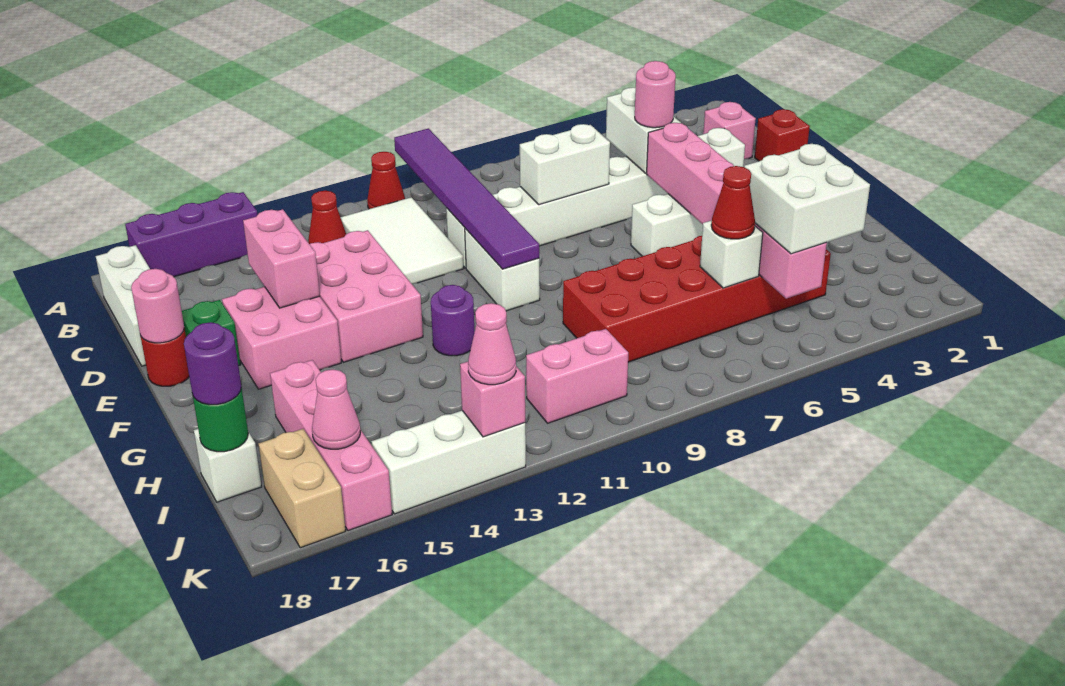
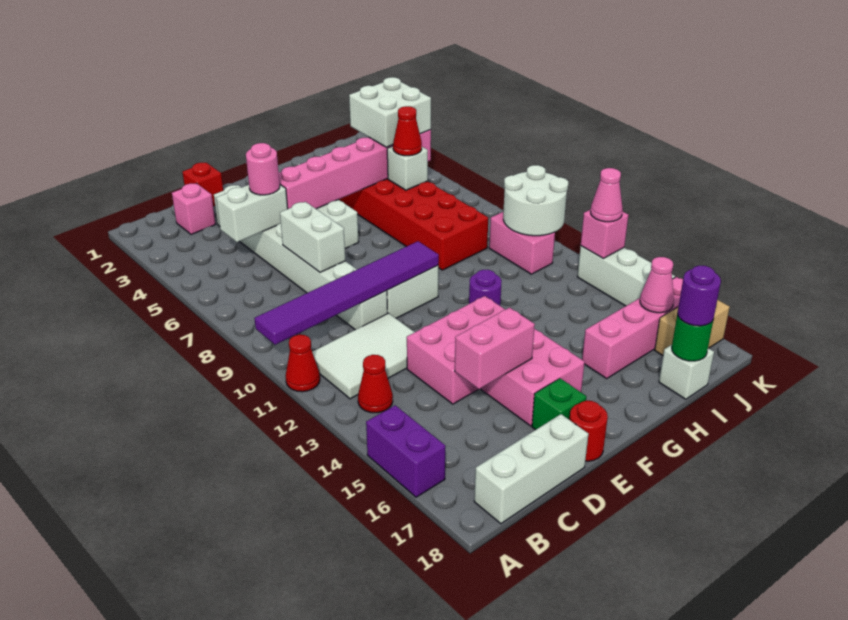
purple 1x3 brick [125,192,257,277] -> purple 1x2 brick [366,405,445,497]
pink 1x1 round brick [131,269,184,343] -> none
none -> white 2x2 round brick [503,165,568,236]

